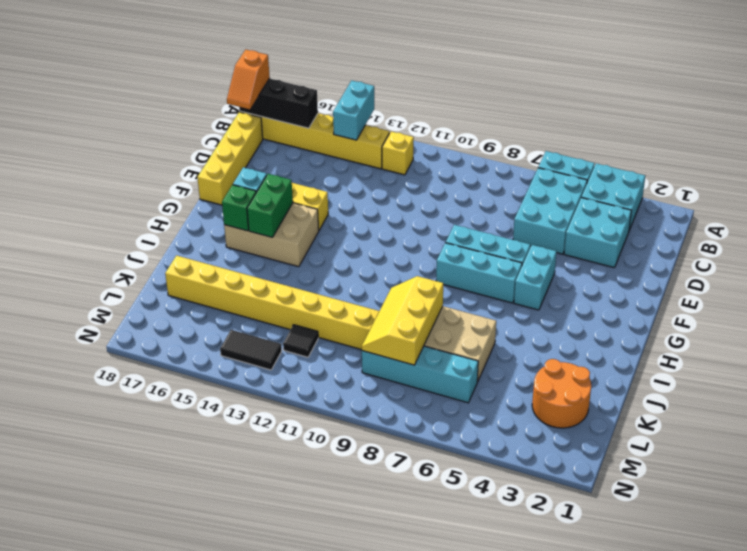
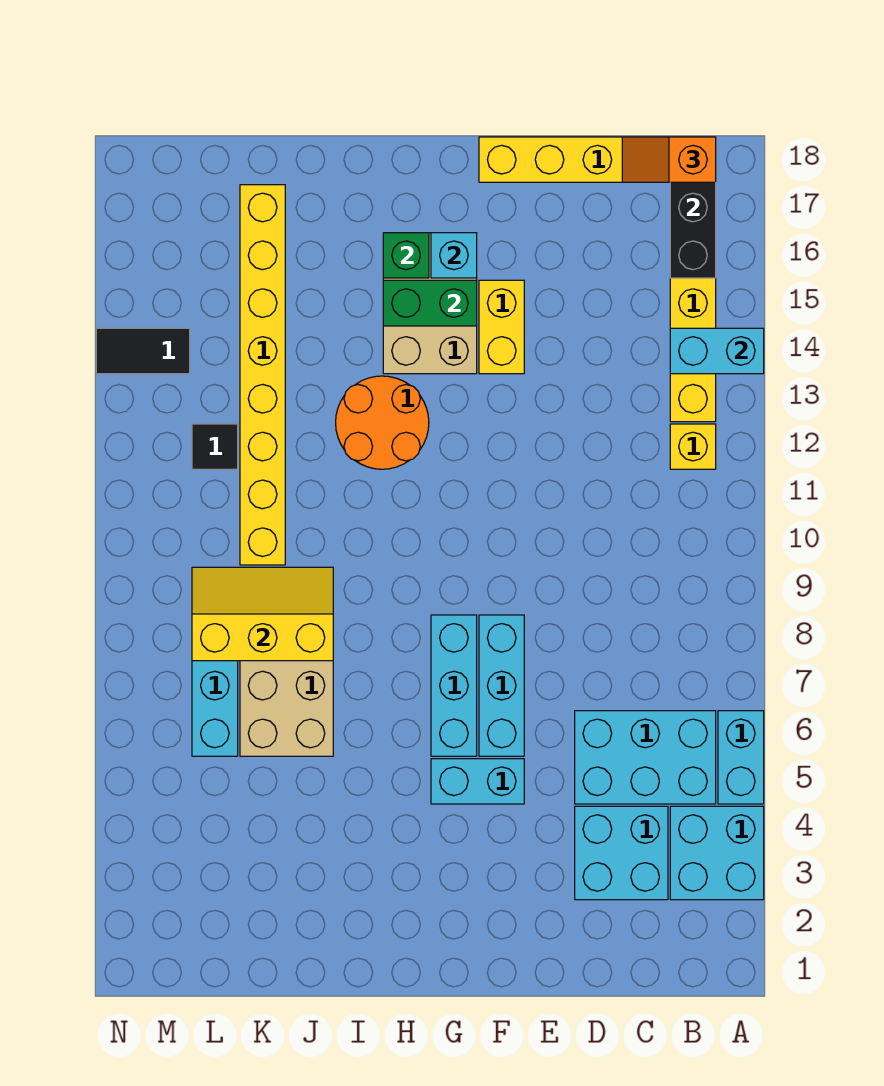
orange 2x2 round brick [532,359,591,428] -> orange 2x2 round brick moved to [336,376,429,469]
black 1x2 tile [220,330,282,370] -> black 1x2 tile turned to [96,328,190,374]

